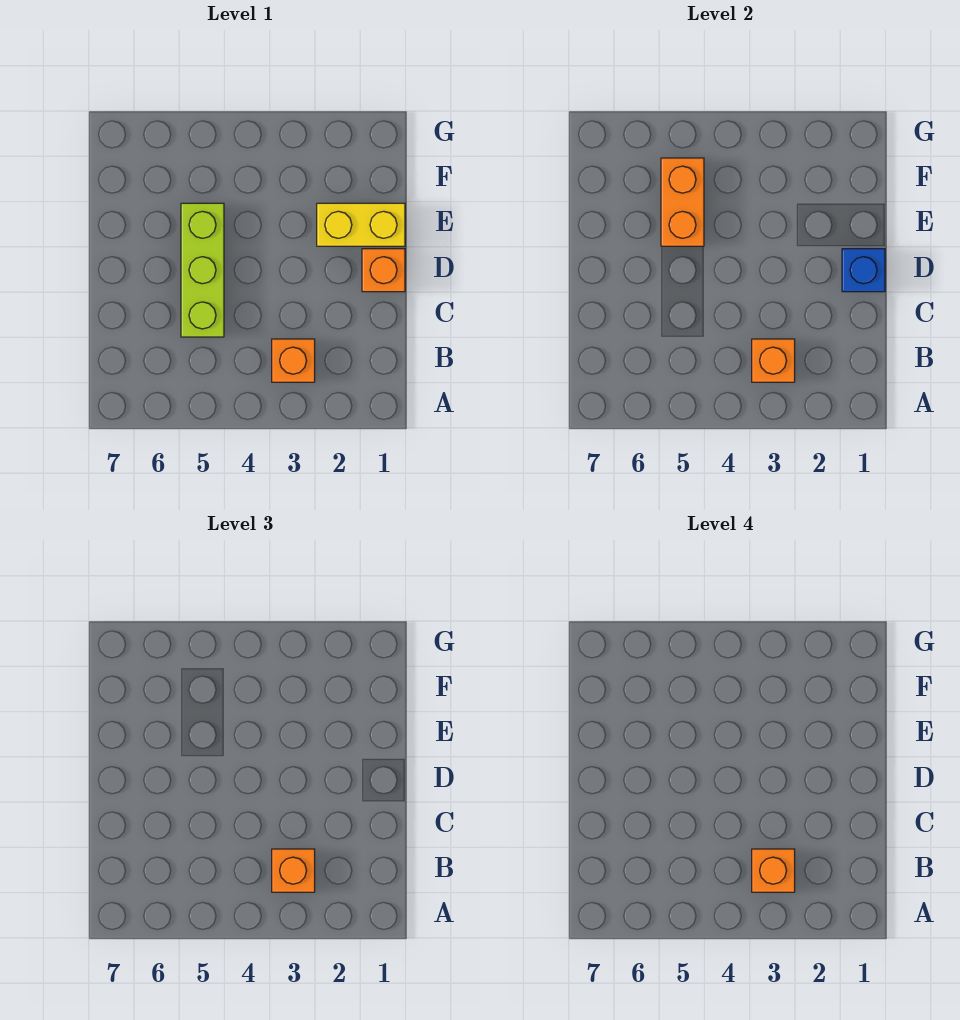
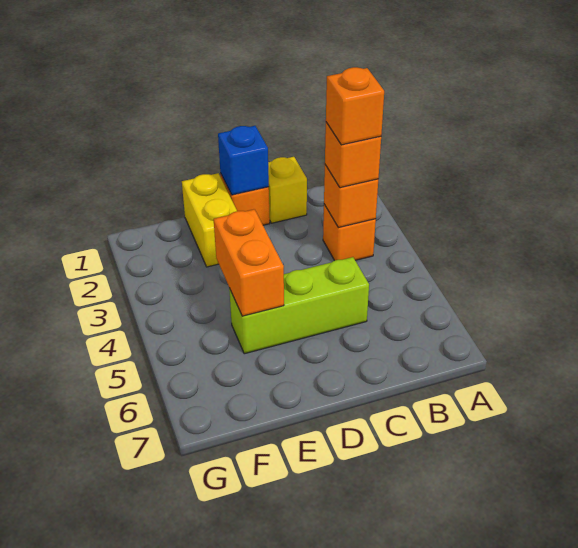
none -> yellow 1x1 brick [268,157,307,223]
orange 1x2 brick [661,158,704,246] -> orange 1x2 brick turned to [214,209,284,316]

